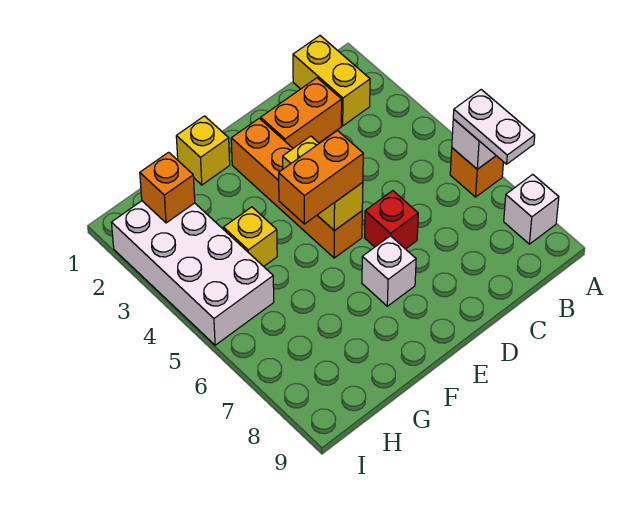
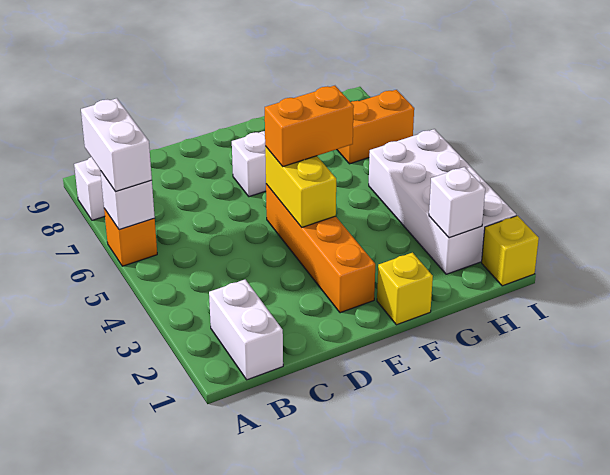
white 1x2 plate [453,90,535,164] -> white 1x2 brick [81,98,152,192]
yellow 1x2 brick [293,36,370,126] -> white 1x2 brick [209,280,283,380]
orange 1x2 brick [261,78,342,148] -> orange 1x2 brick moved to [337,90,414,164]
red 1x1 brick [365,191,418,249] -> none
yellow 1x1 brick [223,207,277,266] -> yellow 1x1 brick moved to [482,216,539,286]
orange 1x1 brick [140,152,195,223] -> white 1x1 brick [429,167,485,238]

